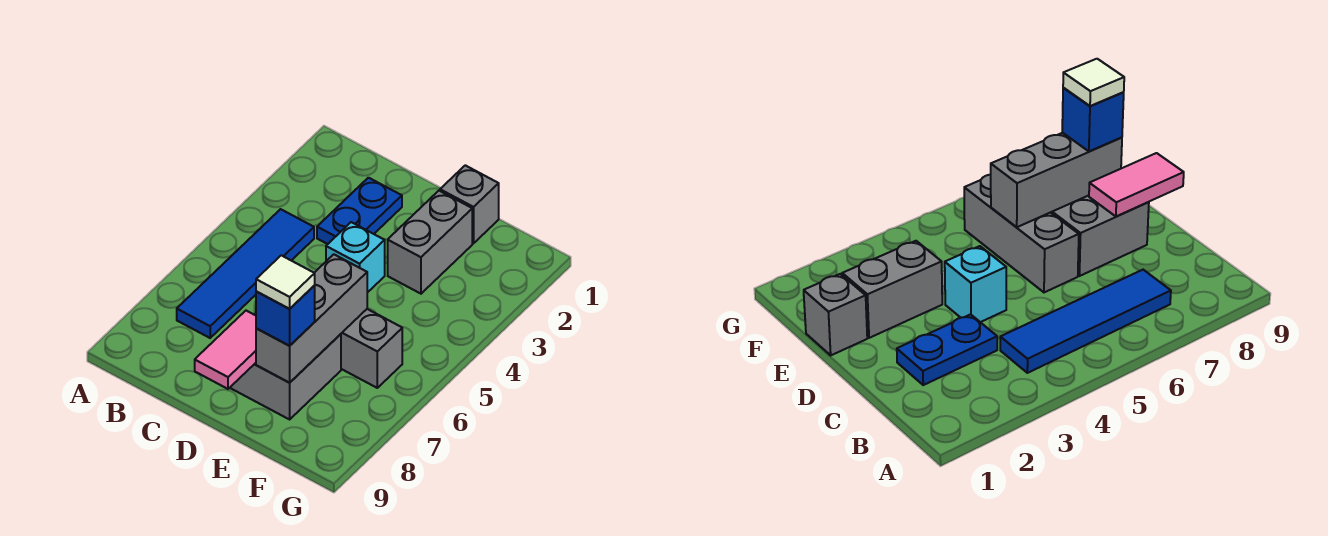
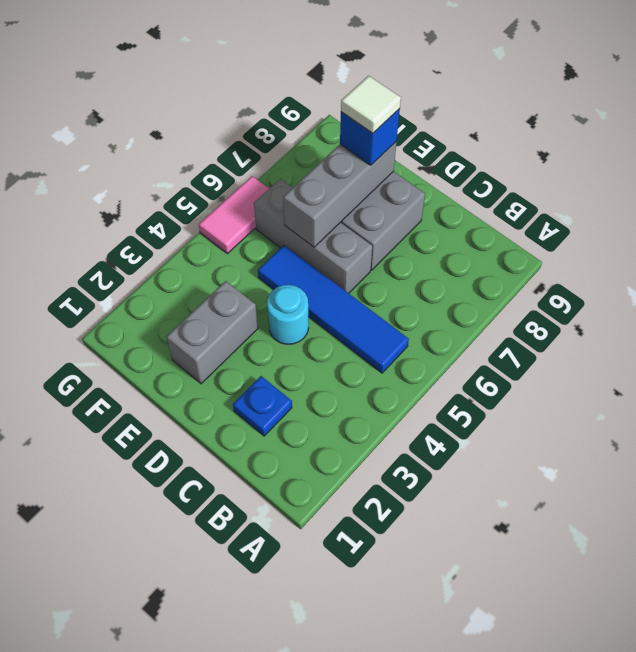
blue 1x4 tile [177,209,314,338] -> blue 1x4 tile turned to [258,245,409,373]
blue 1x2 plate [317,178,402,244] -> blue 1x1 plate [233,376,292,436]
cyan 1x1 brick [326,222,385,293] -> cyan 1x1 round brick [267,285,309,344]
pink 1x2 tile [195,311,256,389] -> pink 1x2 tile moved to [199,176,269,254]
grey 1x1 brick [440,165,499,243] -> none

